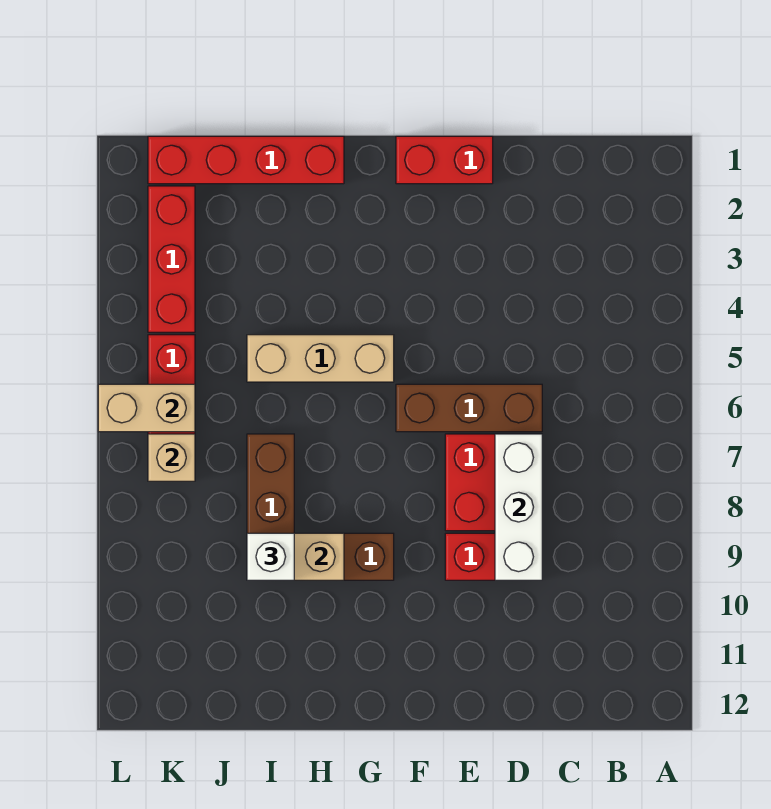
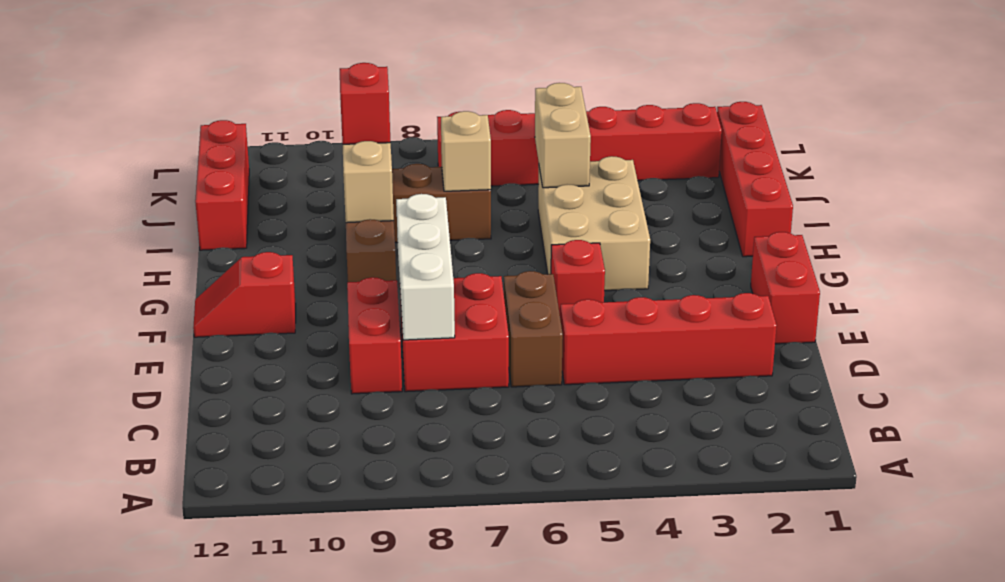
none -> red 1x4 brick [560,293,777,385]
brown 1x3 brick [396,384,542,432] -> brown 1x2 brick [504,271,563,387]
white 1x3 brick [495,434,542,580] -> white 1x3 brick turned to [396,194,455,340]
none -> red 1x1 brick [551,240,605,314]
none -> red 1x2 slope [193,252,296,337]
tan 1x3 brick [247,335,394,382] -> tan 2x3 brick [538,156,650,291]
white 1x1 brick [247,533,294,580] -> red 1x1 brick [340,63,390,144]
none -> red 1x3 brick [195,120,249,250]
tan 1x2 brick [98,384,195,432] -> tan 1x2 brick moved to [535,83,591,188]
tan 1x1 brick [148,434,195,481] -> tan 1x1 brick moved to [441,111,491,191]

